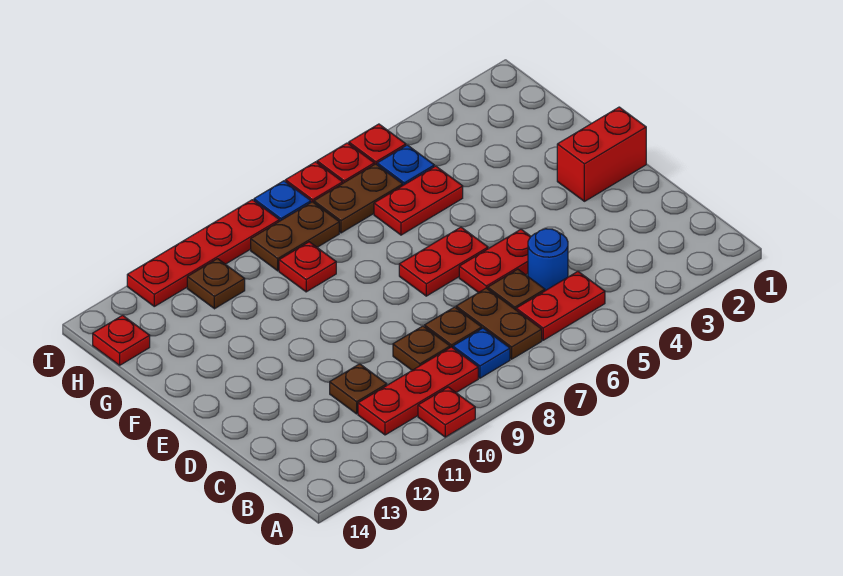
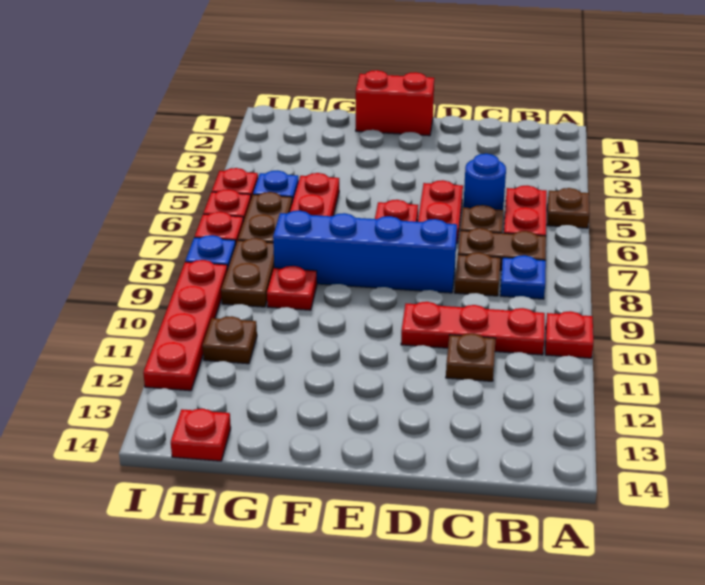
red 1x3 plate [358,347,478,435] -> red 1x3 plate turned to [401,302,545,355]
brown 1x1 plate [393,326,450,370] -> brown 1x1 plate moved to [547,188,589,228]
none -> blue 1x4 brick [273,211,457,293]
red 1x2 brick [557,107,646,201] -> red 1x2 brick turned to [356,70,434,136]

